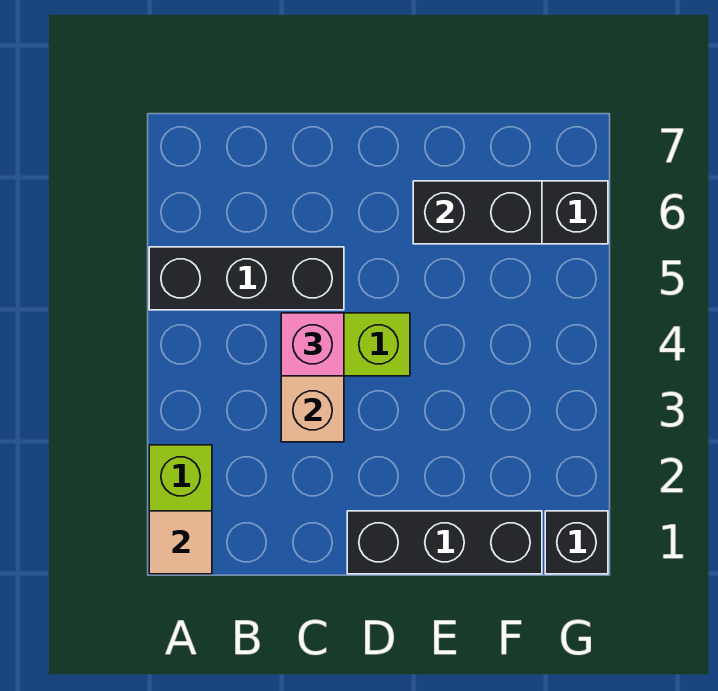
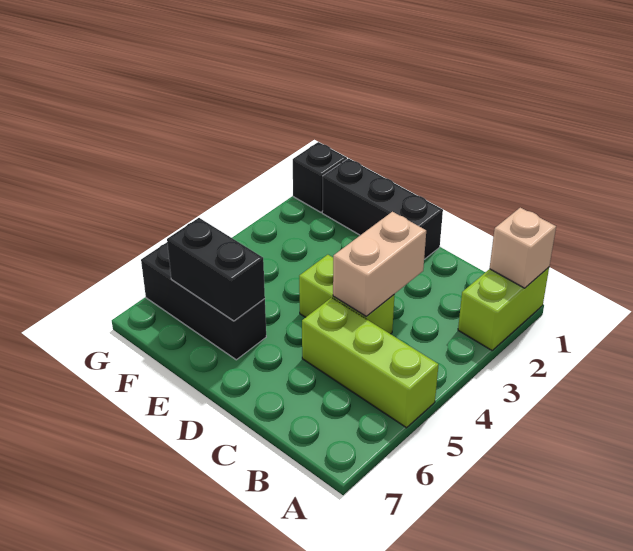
tan 1x1 tile [149,511,212,574] -> tan 1x1 brick [490,208,556,288]
black 1x3 brick [149,247,344,310] -> lime 1x3 brick [302,298,439,428]
pink 1x1 brick [281,313,344,376] -> none

